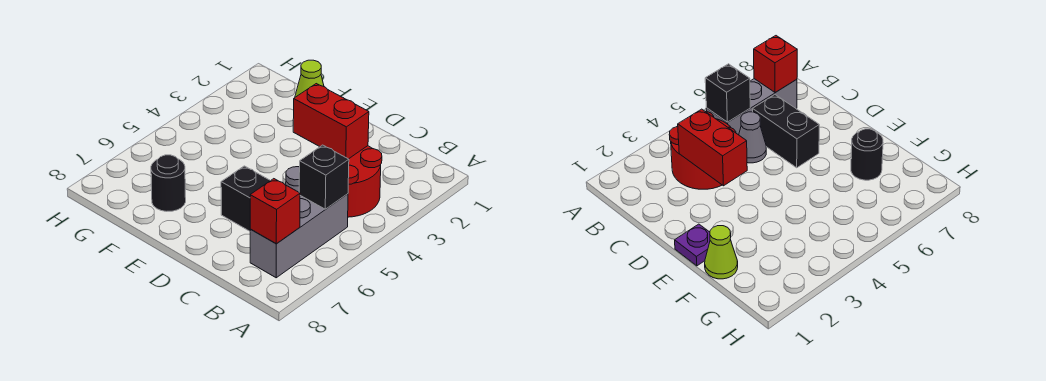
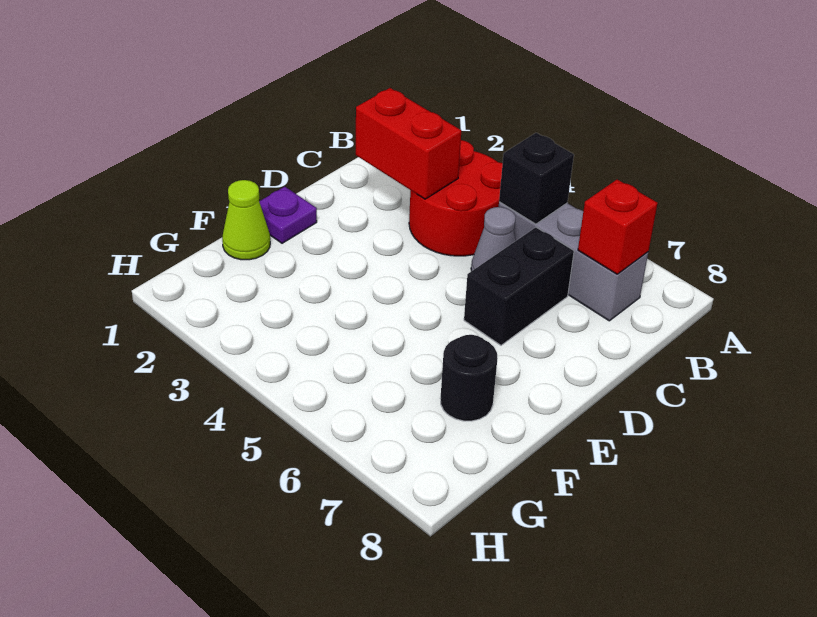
red 1x2 brick [293,84,369,159] -> red 1x2 brick turned to [356,88,461,199]

